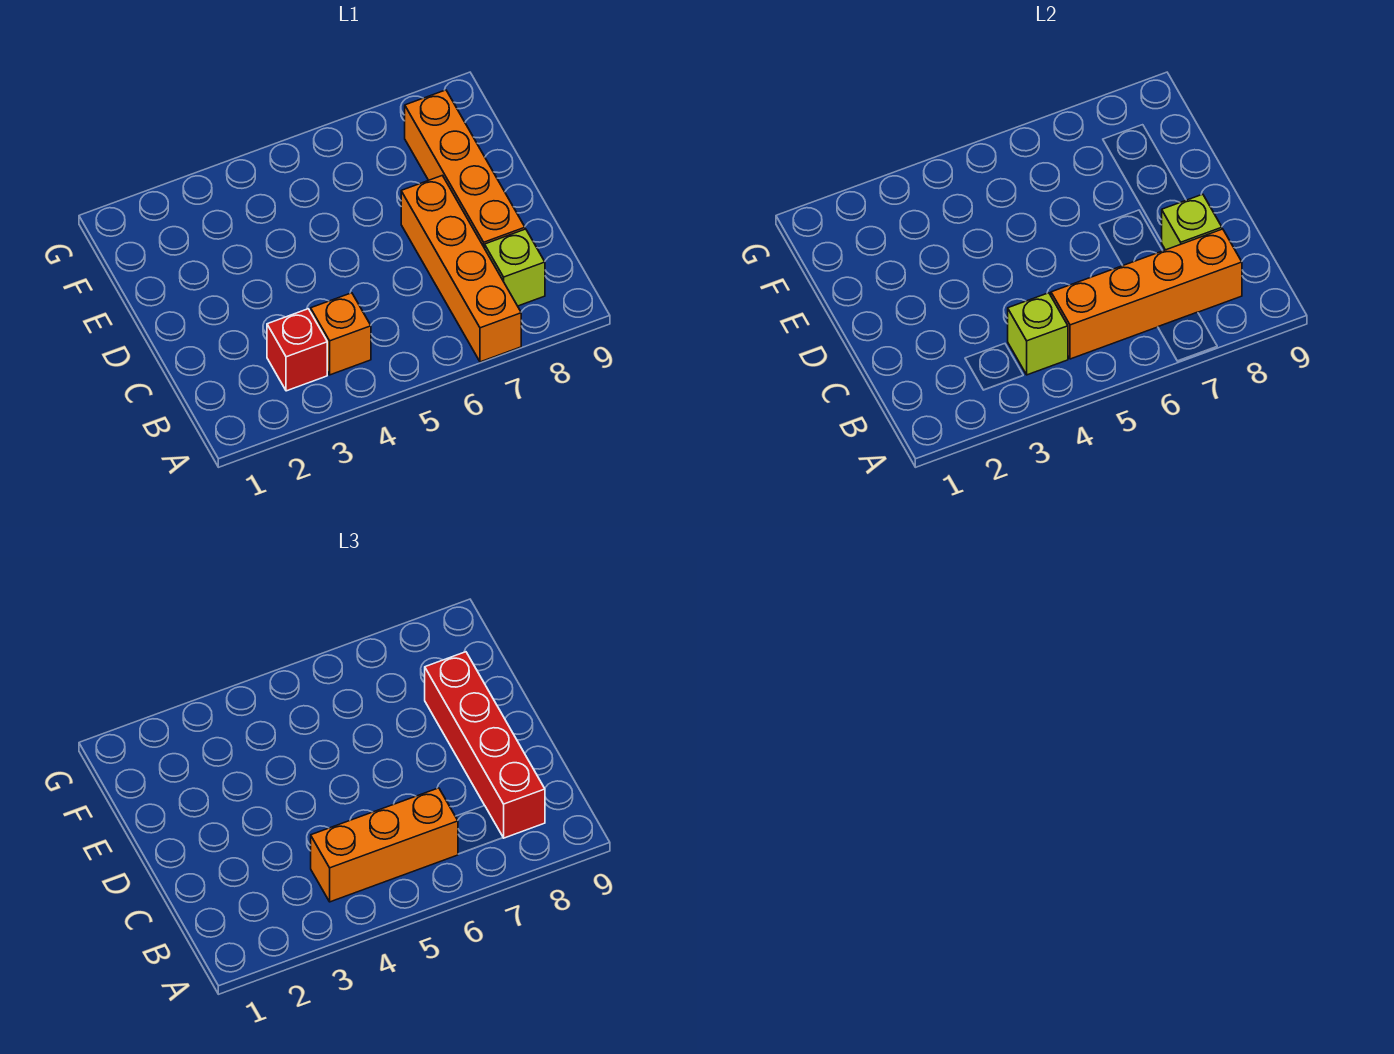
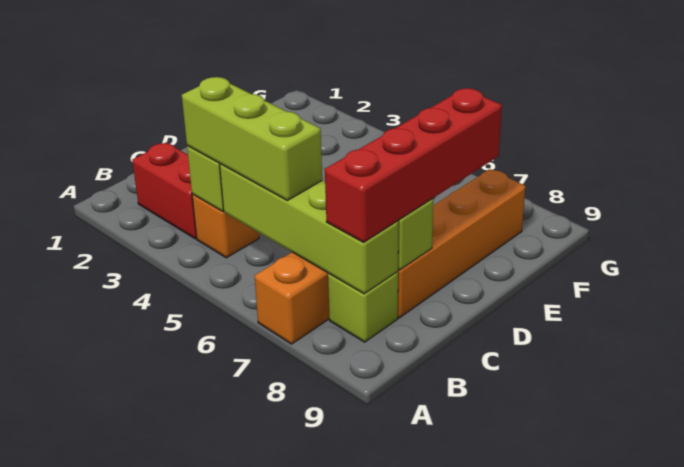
red 1x1 brick [267,309,327,391] -> red 1x2 brick [132,143,197,239]
orange 1x3 brick [311,788,458,902] -> lime 1x3 brick [182,77,322,200]
orange 1x4 brick [1051,229,1242,359] -> lime 1x4 brick [220,164,398,294]

